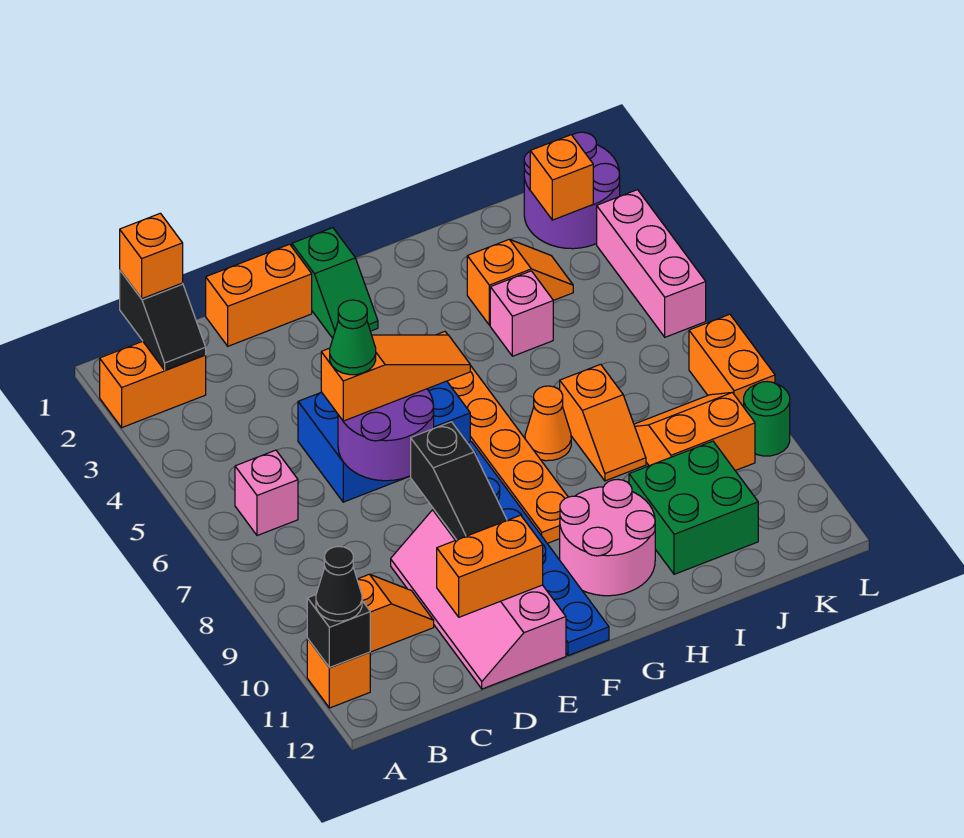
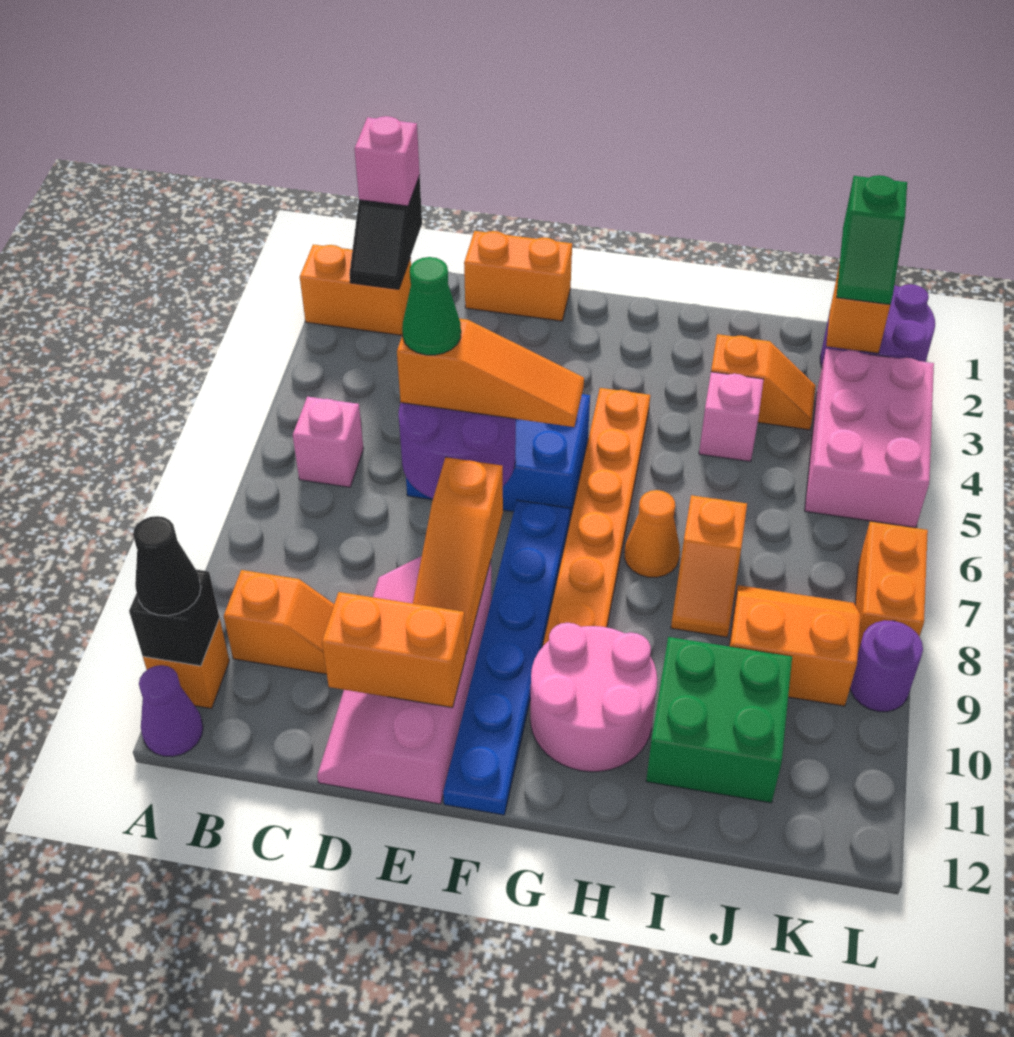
none -> purple 1x1 cone [139,665,203,757]
orange 1x1 brick [120,213,183,299] -> pink 1x1 brick [354,116,420,206]
black 1x3 slope [411,422,507,540] -> orange 1x3 slope [413,457,503,654]
green 1x2 slope [292,228,378,338] -> green 1x2 slope moved to [836,175,907,305]
pink 1x3 brick [597,190,706,337] -> pink 2x3 brick [805,349,934,528]
green 1x1 round brick [744,382,790,456] -> purple 1x1 round brick [850,620,923,712]

